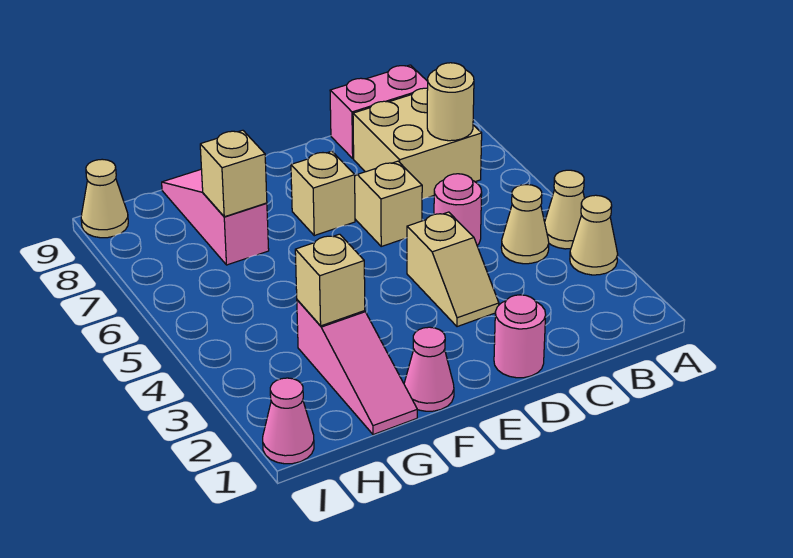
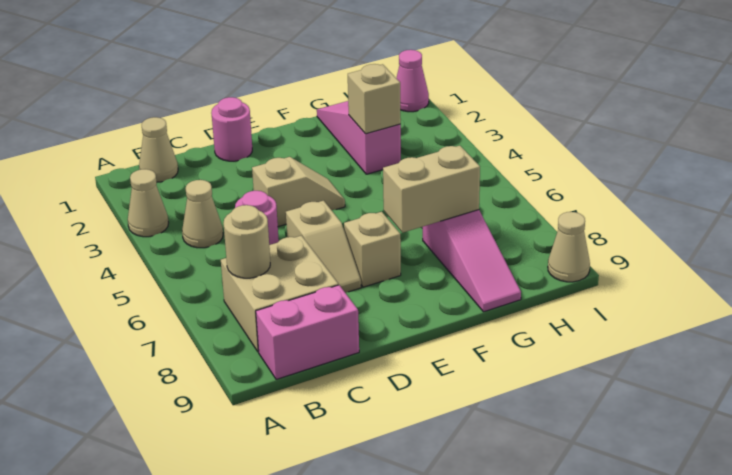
tan 1x1 cone [545,170,585,249] -> tan 1x1 cone moved to [139,117,178,182]
tan 1x2 slope [407,212,499,327] -> tan 1x2 slope turned to [252,157,345,227]
pink 1x1 cone [404,327,454,411] -> none
tan 1x1 brick [200,130,267,217] -> tan 1x2 brick [383,146,480,233]

